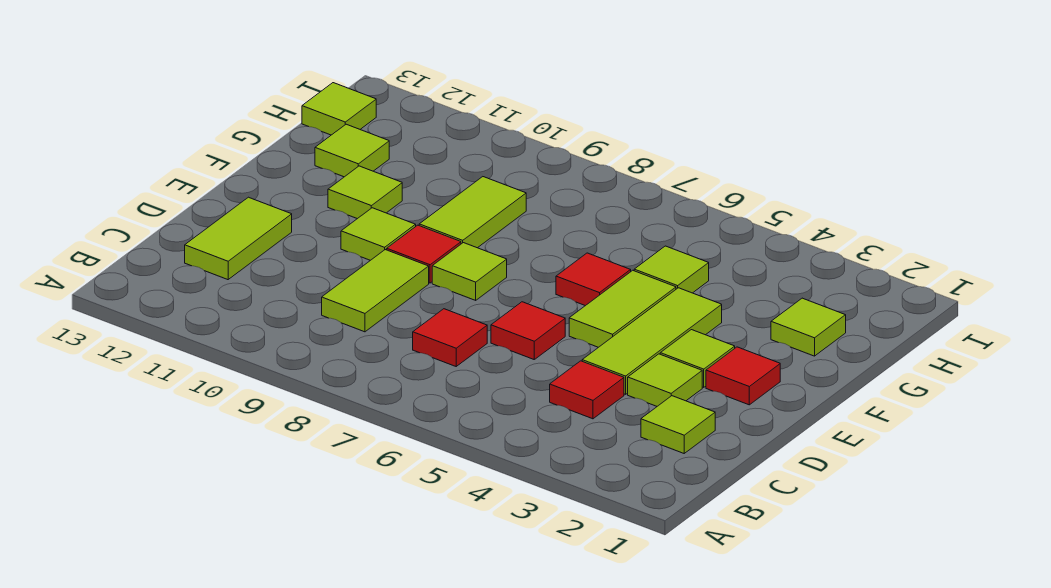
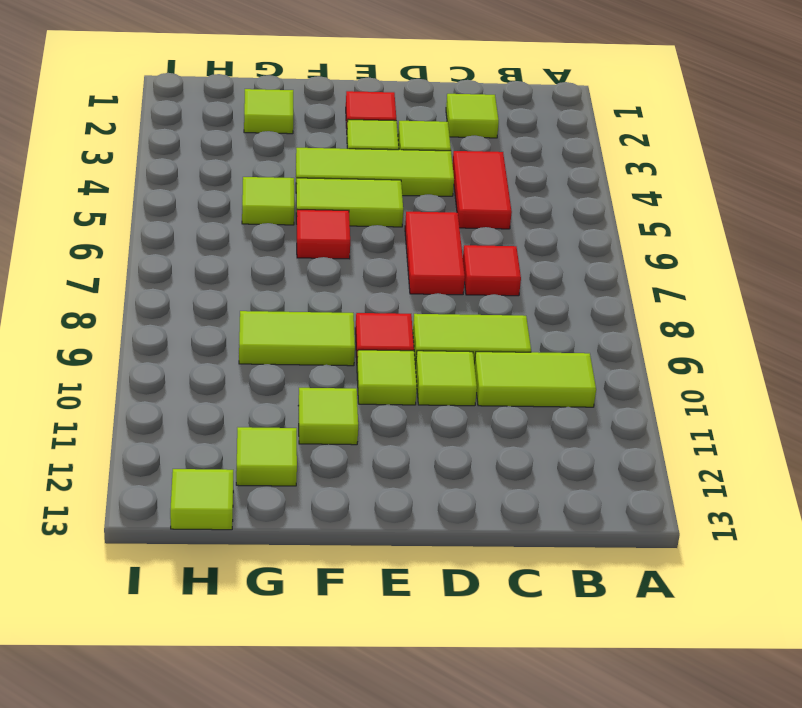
red 1x1 tile [550,361,624,419] -> red 1x2 tile [452,151,512,229]
lime 1x2 tile [185,197,292,280] -> lime 1x2 tile moved to [474,352,596,407]
red 1x1 tile [491,302,565,359] -> red 1x2 tile [405,212,465,295]
lime 1x1 tile [432,243,507,300] -> lime 1x1 tile moved to [415,351,477,406]

